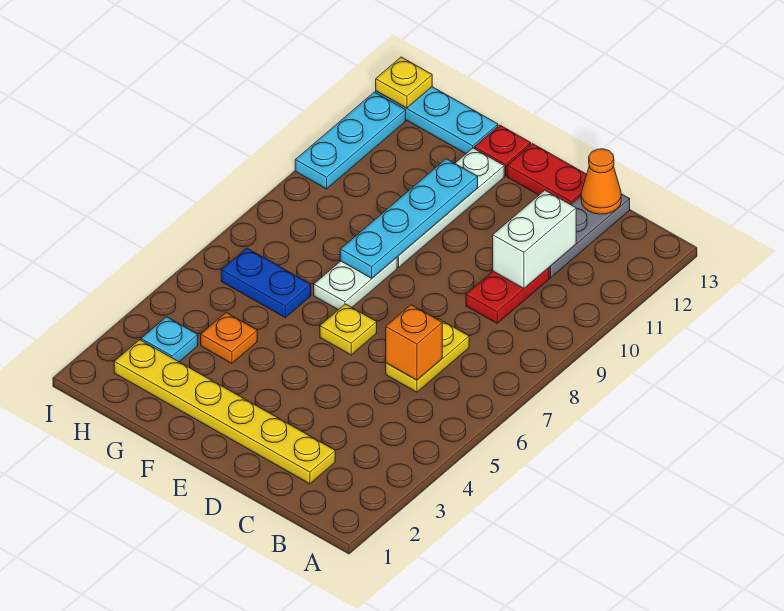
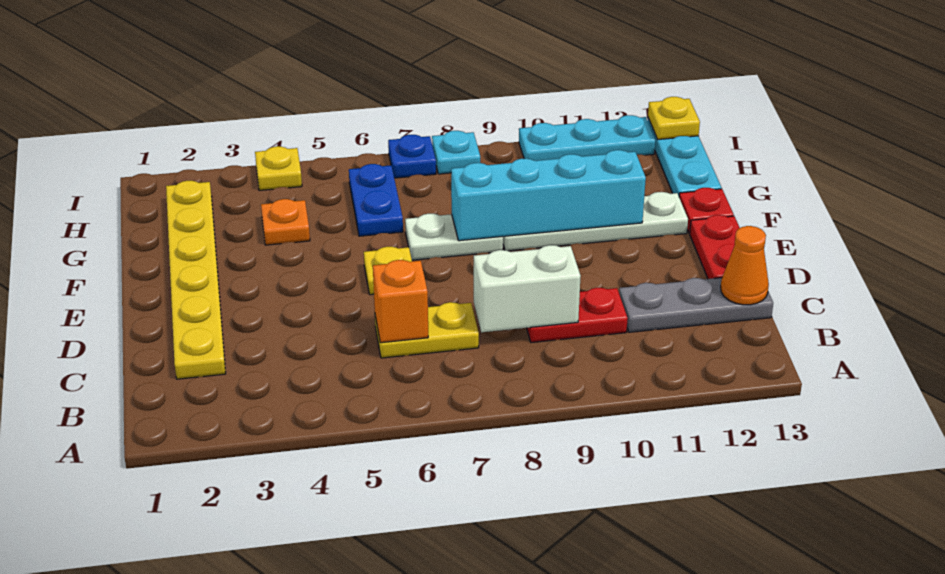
white 1x2 brick [493,190,576,288] -> white 1x2 brick moved to [474,245,581,332]
cyan 1x4 plate [340,159,478,278] -> cyan 1x4 brick [451,150,646,241]
cyan 1x1 plate [141,317,198,362] -> cyan 1x1 plate moved to [432,131,480,174]
none -> yellow 1x1 plate [255,146,302,191]
none -> blue 1x1 plate [388,135,436,178]

